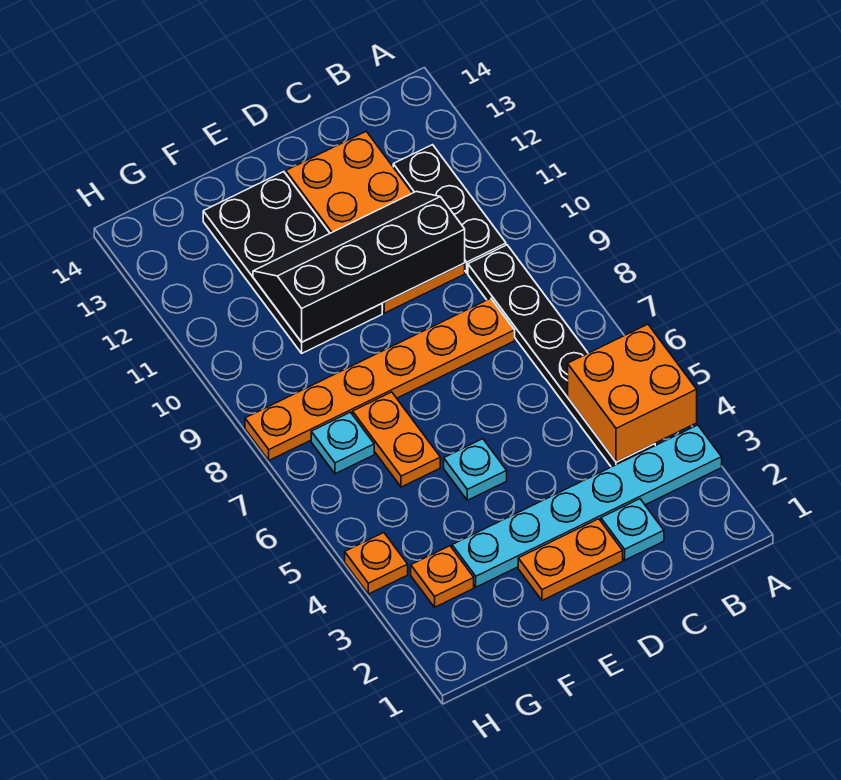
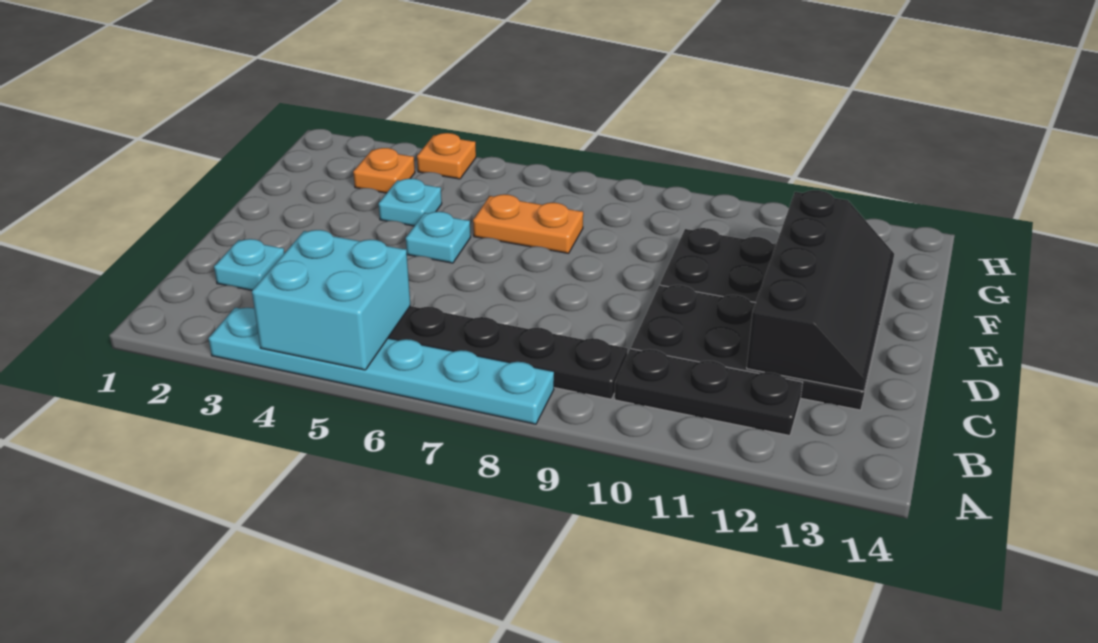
cyan 1x6 plate [452,425,722,587] -> cyan 1x6 plate turned to [208,308,554,424]
orange 2x2 brick [568,324,697,462] -> cyan 2x2 brick [252,230,411,370]
orange 1x6 plate [245,298,515,460] -> none
orange 2x4 plate [286,131,465,313] -> black 2x4 plate [631,285,878,410]
black 2x4 slope [253,191,465,342] -> black 2x4 slope moved to [747,190,894,391]
orange 1x2 plate [518,519,623,600] -> none
cyan 1x1 plate [311,412,374,474] -> cyan 1x1 plate moved to [379,179,442,226]

